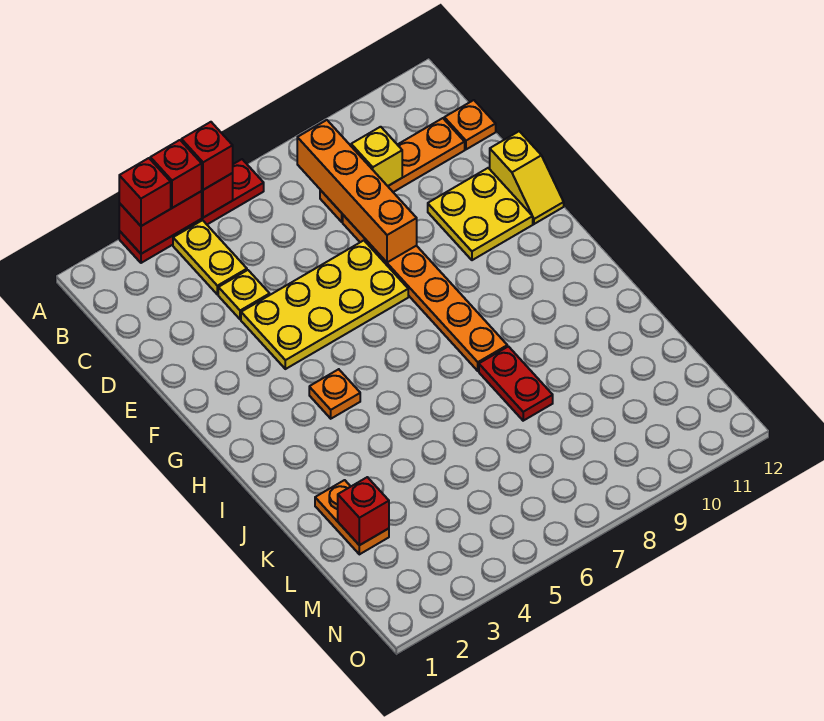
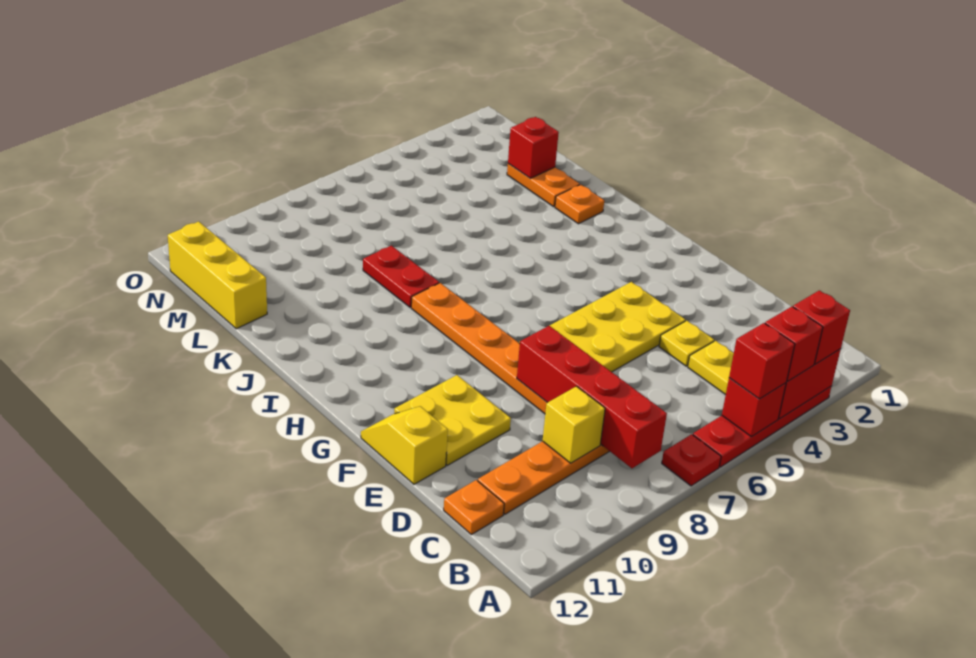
none -> red 1x1 plate [662,434,721,486]
orange 1x4 brick [297,120,417,262] -> red 1x4 brick [517,326,667,468]
orange 1x1 plate [309,369,360,419] -> orange 1x1 plate moved to [555,185,604,224]
none -> yellow 1x3 brick [168,222,267,329]

